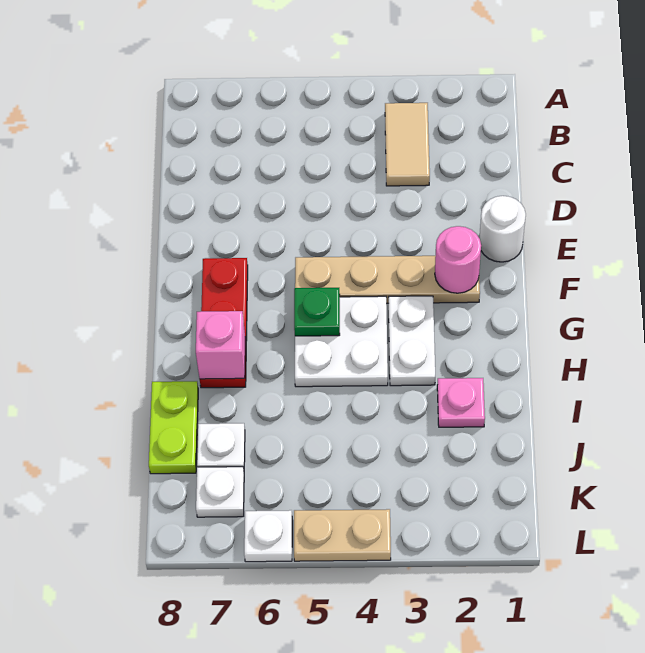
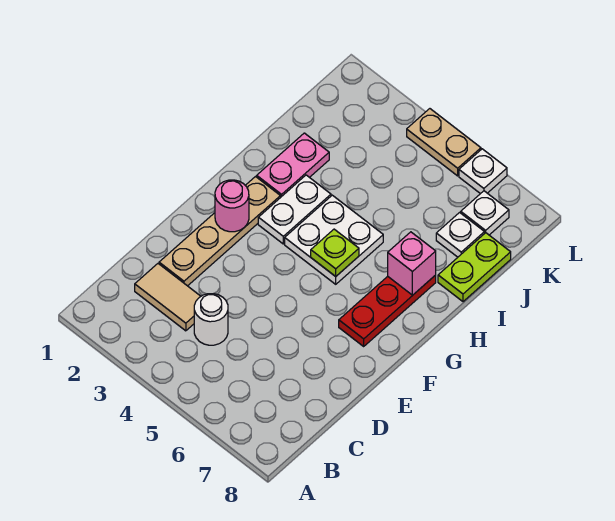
tan 1x2 tile [385,103,430,186] -> tan 1x2 tile turned to [135,264,201,331]
white 1x1 round brick [479,196,526,262] -> white 1x1 round brick moved to [194,294,228,345]
tan 1x4 plate [295,256,480,303] -> tan 1x4 plate turned to [159,177,280,286]
green 1x1 plate [294,288,340,336] -> lime 1x1 plate [311,229,359,276]
pink 1x1 plate [437,378,485,427] -> pink 1x2 plate [257,133,329,198]

